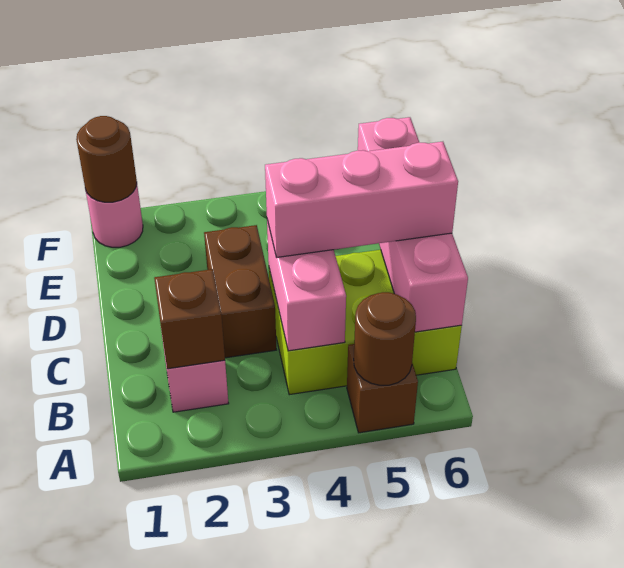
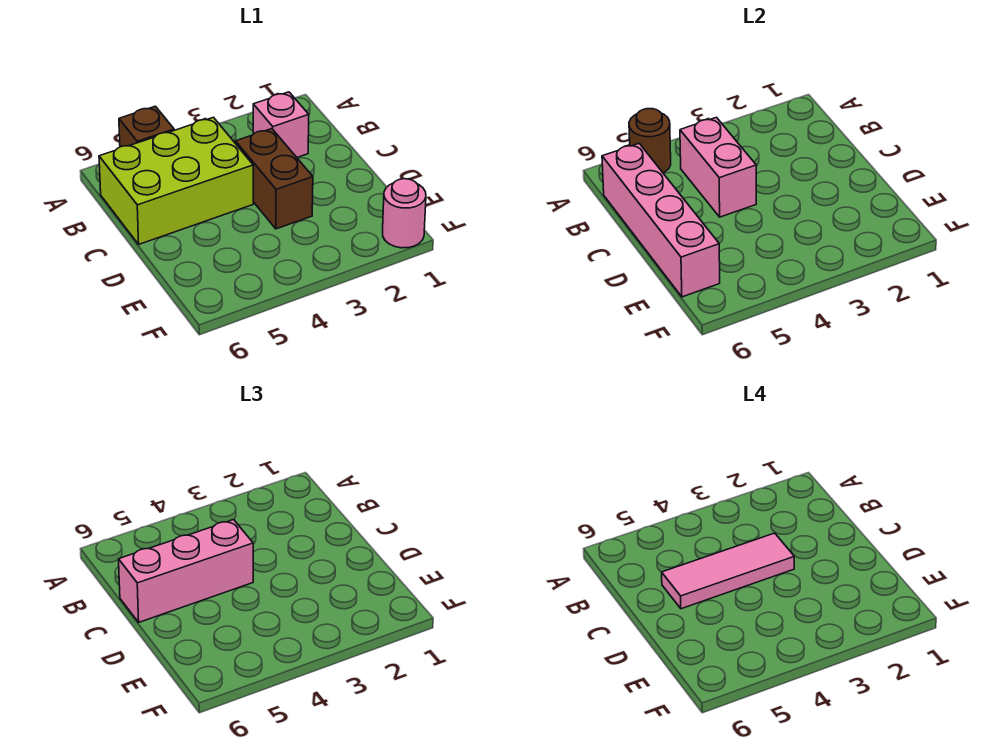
brown 1x1 brick [154,269,225,369] -> none
none -> pink 1x3 tile [662,533,794,609]
brown 1x1 round brick [76,116,137,202] -> none

